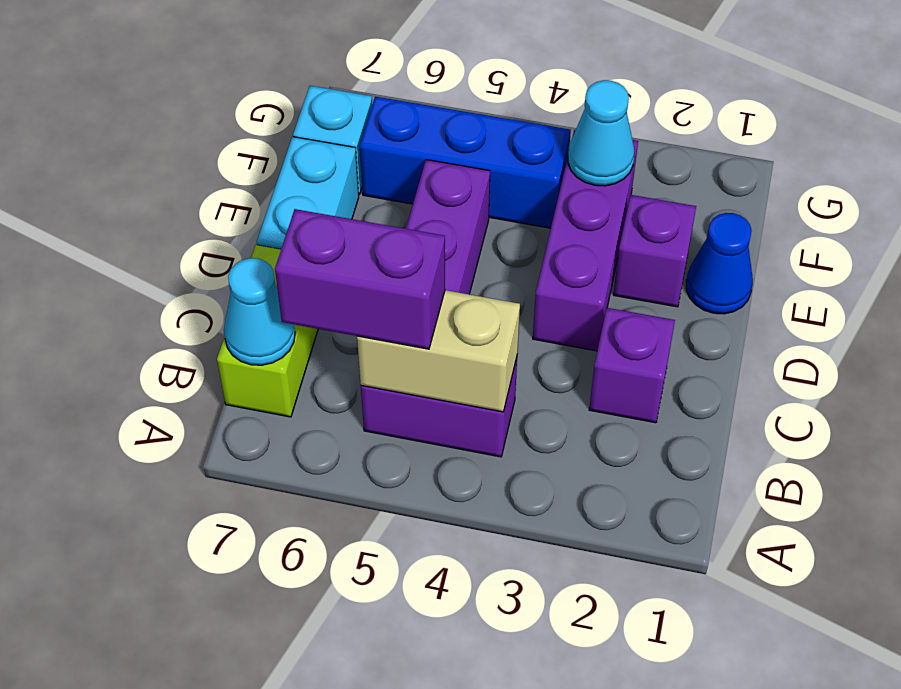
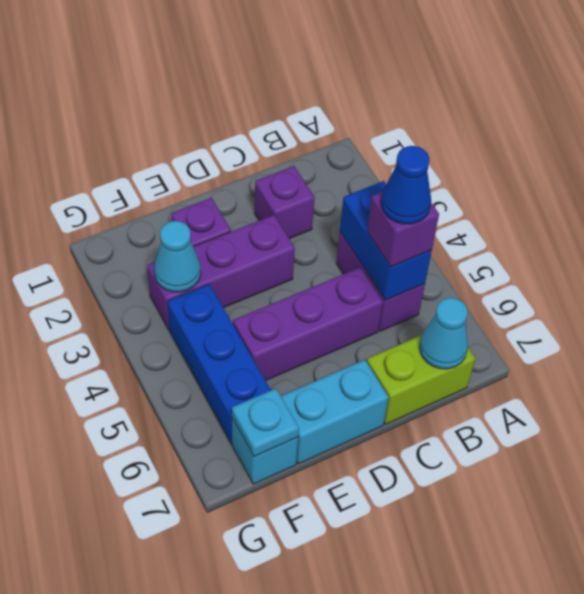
tan 1x2 brick [357,290,520,412] -> blue 1x2 brick [340,181,432,300]
purple 1x2 brick [275,209,445,349] -> purple 1x1 brick [367,192,439,267]
blue 1x1 cone [686,213,753,314] -> blue 1x1 cone moved to [381,146,431,224]
none -> cyan 1x1 plate [232,388,299,457]

